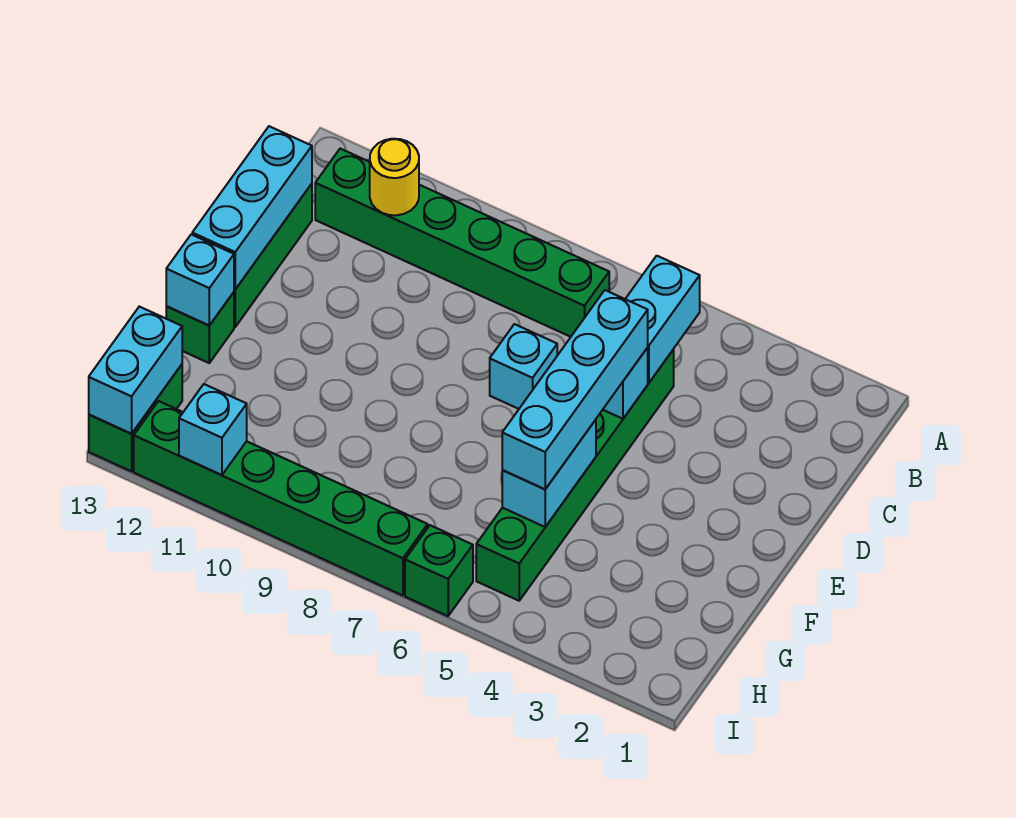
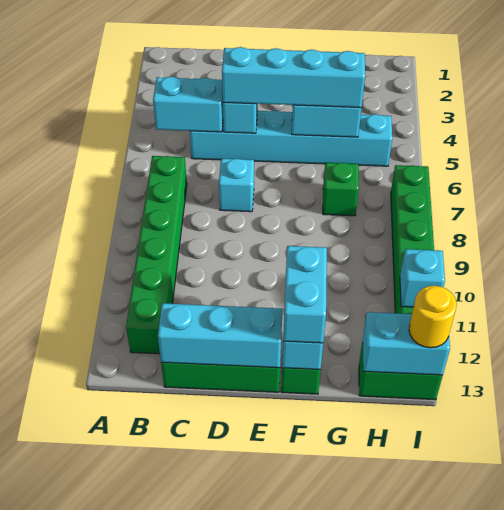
yellow 1x1 round brick [370,139,419,215] -> yellow 1x1 round brick moved to [409,286,457,348]
green 1x6 brick [476,349,674,601] -> cyan 1x6 brick [190,111,392,166]
none -> cyan 1x2 brick [283,246,327,343]
green 1x1 brick [405,525,473,616] -> green 1x1 brick moved to [323,163,359,216]

